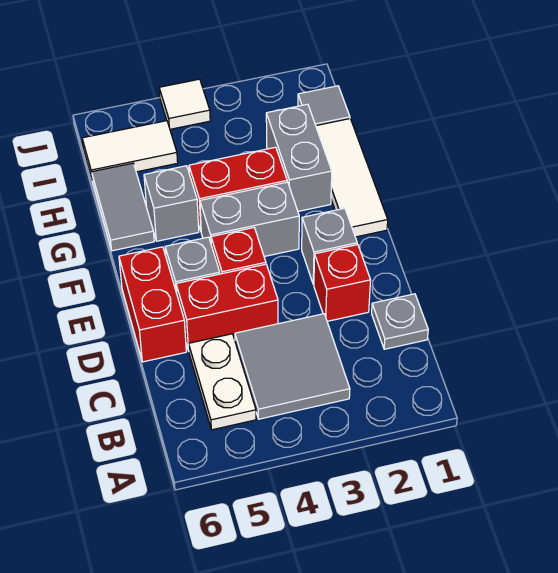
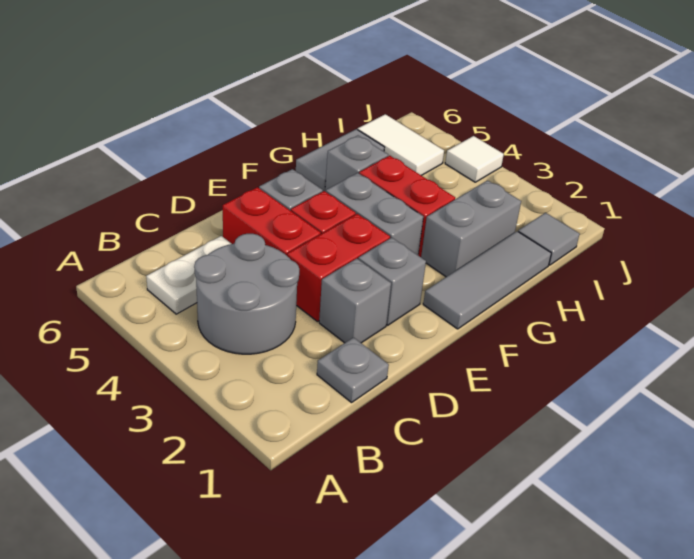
grey 2x2 tile [235,314,350,419] -> grey 2x2 round brick [194,234,299,354]
red 1x1 brick [314,245,371,321] -> grey 1x1 brick [319,259,391,343]
red 1x2 brick [119,247,186,362] -> red 1x2 brick moved to [287,214,390,322]
white 1x3 tile [316,119,388,237] -> grey 1x3 tile [423,231,551,329]

